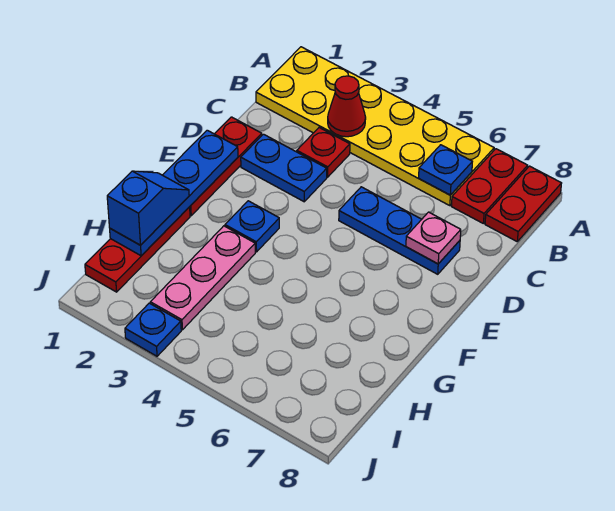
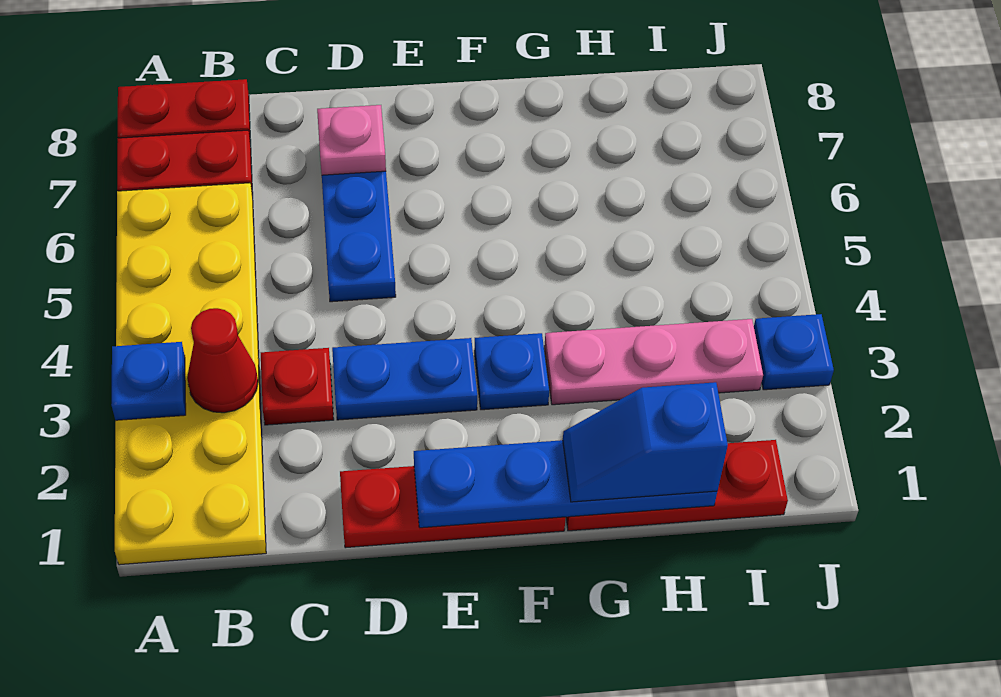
blue 1x1 plate [419,145,472,195] -> blue 1x1 plate moved to [111,342,186,420]
blue 1x2 plate [241,134,327,202] -> blue 1x2 plate turned to [332,338,477,420]

